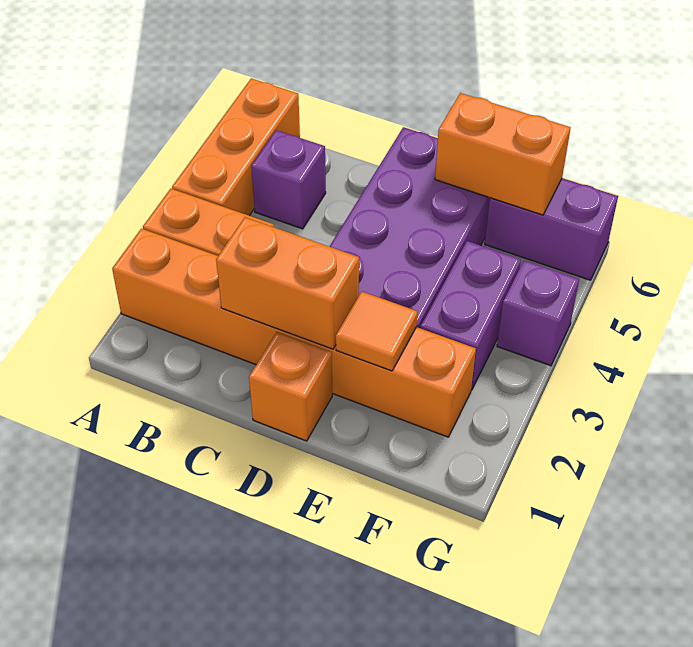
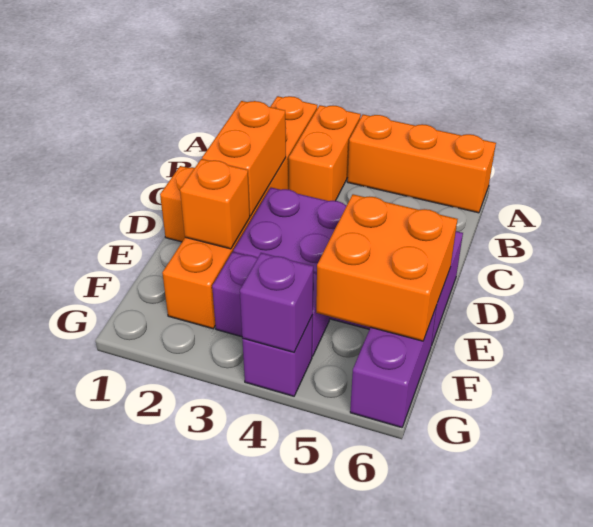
purple 1x1 brick [251,130,326,229] -> purple 1x1 brick moved to [240,253,313,352]
orange 1x1 tile [336,291,417,371] -> orange 1x1 brick [180,159,250,249]
orange 1x2 brick [435,93,571,215] -> orange 2x2 brick [316,194,458,341]

